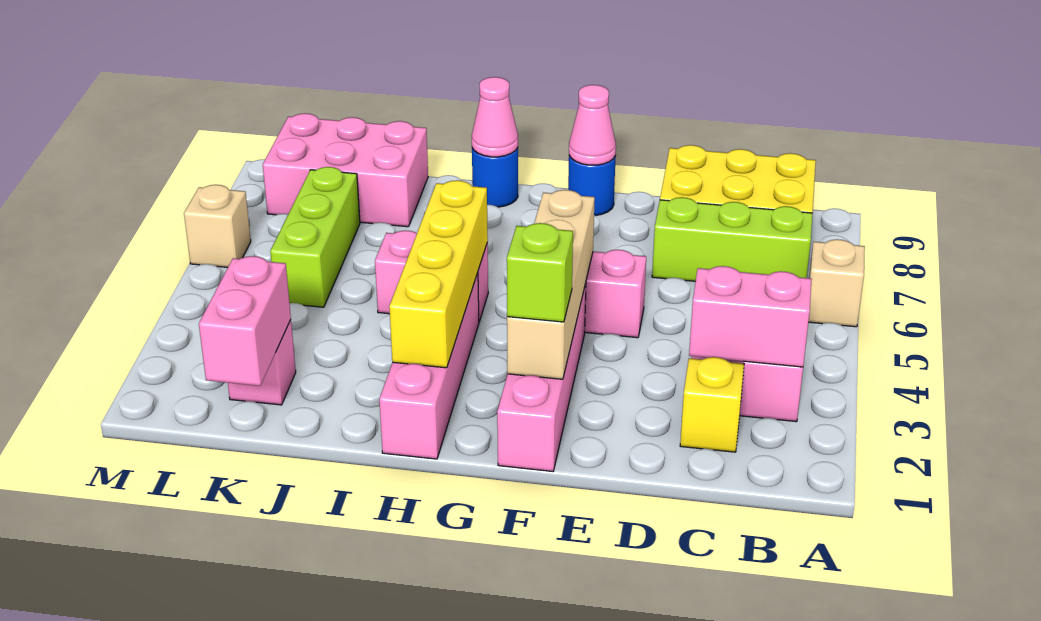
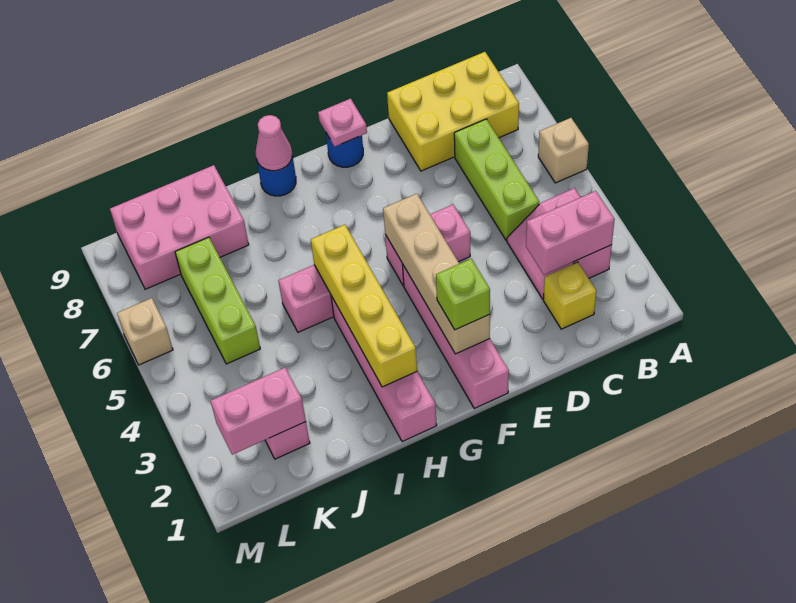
lime 1x3 brick [652,197,812,281] -> lime 1x3 brick turned to [454,119,539,240]
pink 1x1 cone [569,85,616,165] -> pink 1x1 plate [318,99,367,147]
pink 1x2 brick [199,256,291,386] -> pink 1x2 brick turned to [211,368,306,455]

